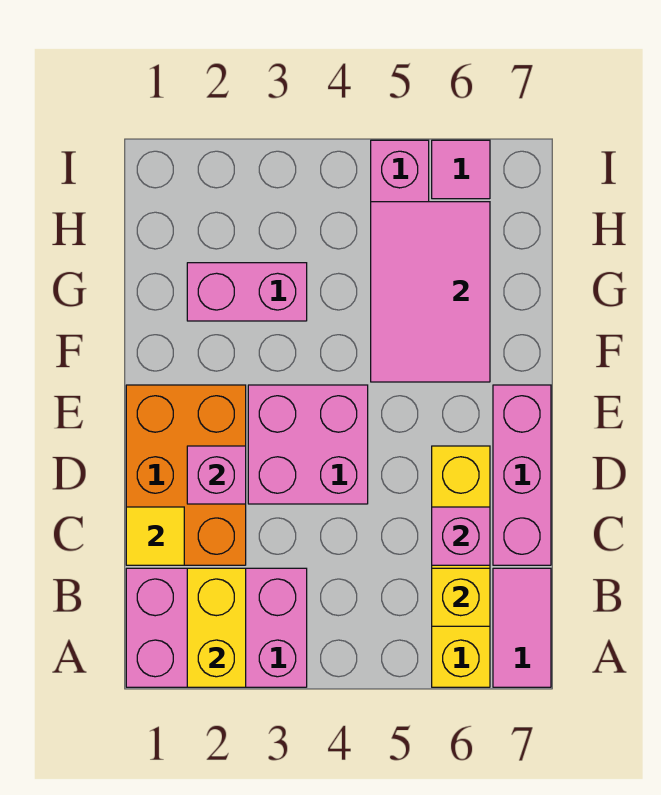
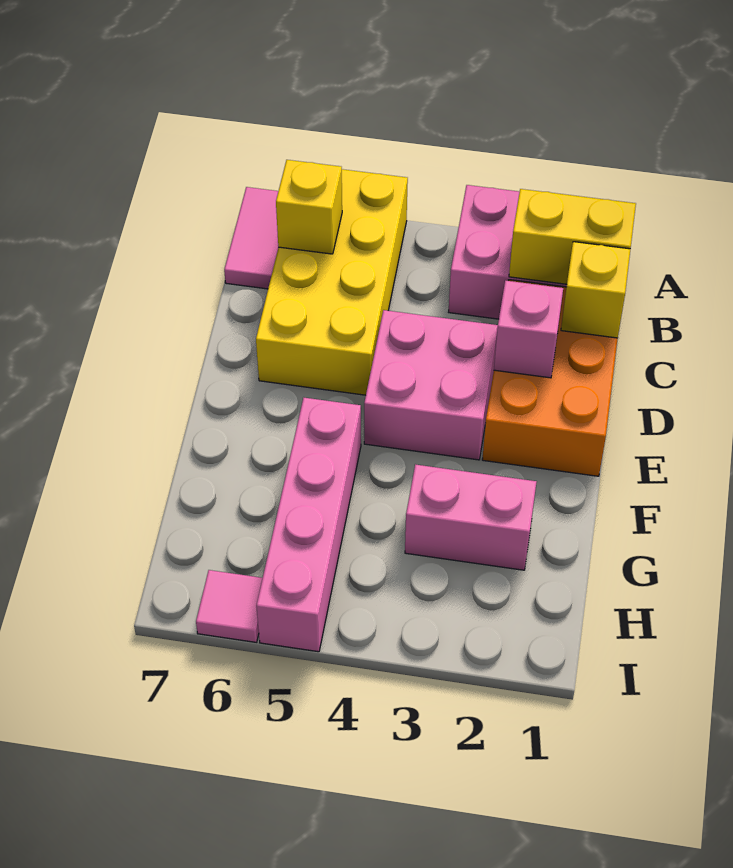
yellow 1x2 brick [187,568,246,687] -> yellow 1x2 brick turned to [509,189,636,284]
yellow 1x4 brick [432,446,490,687] -> yellow 2x4 brick [256,169,408,395]
yellow 1x1 tile [126,507,184,565] -> yellow 1x1 brick [561,242,630,338]
pink 1x1 brick [432,507,490,565] -> none
pink 1x3 brick [493,385,551,565] -> none
pink 2x3 tile [371,202,490,382] -> none

